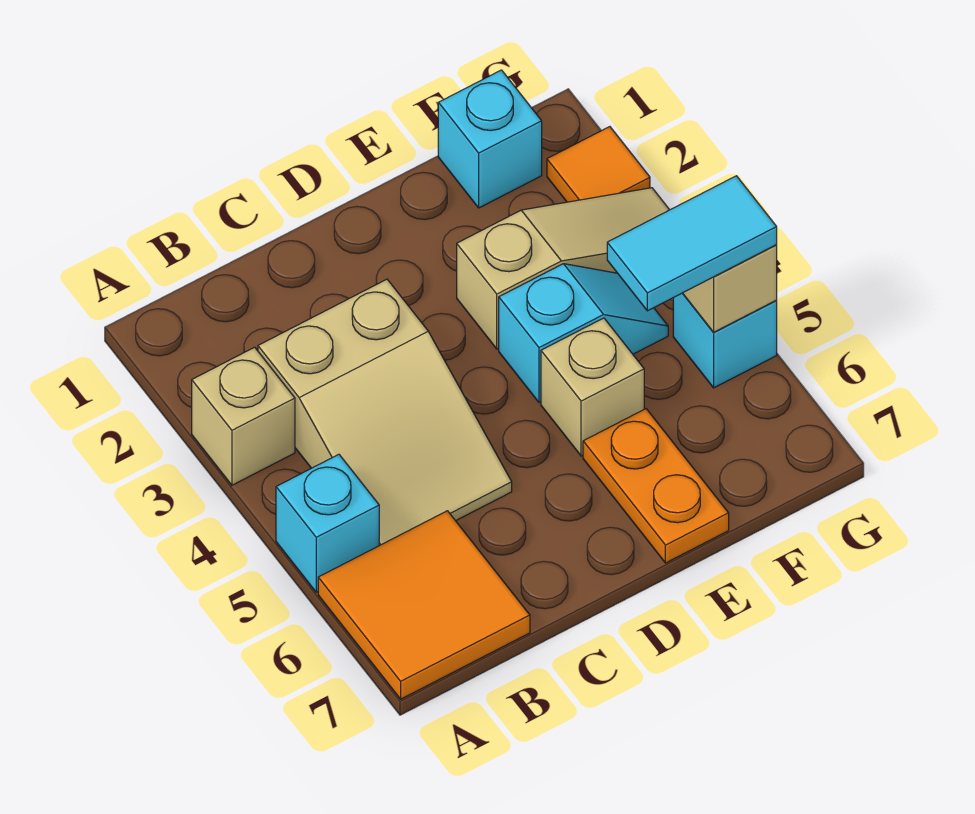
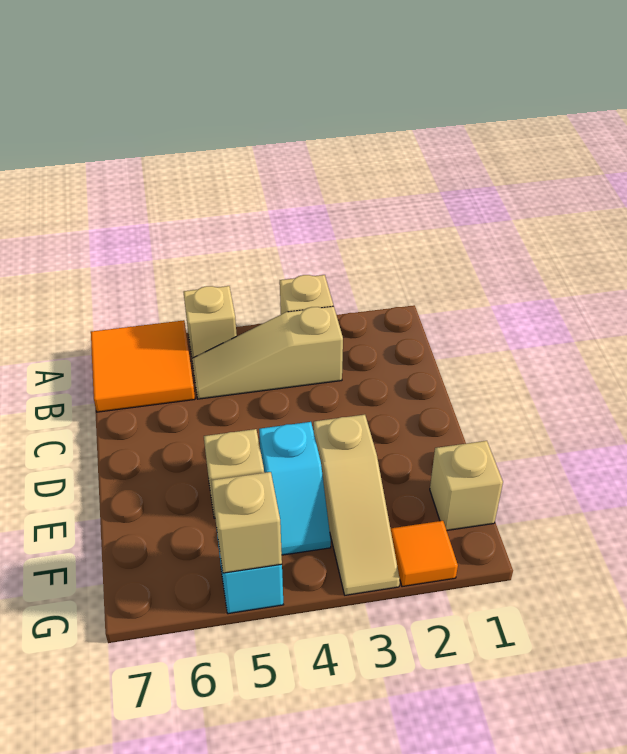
cyan 1x1 brick [276,454,379,592] -> tan 1x1 brick [183,286,237,358]
tan 2x3 slope [258,279,512,545] -> tan 1x3 slope [192,306,343,399]
orange 1x2 plate [583,409,729,563] -> none
cyan 1x1 brick [438,70,542,208] -> tan 1x1 brick [430,441,503,530]
cyan 1x2 tile [607,176,777,311] -> none

